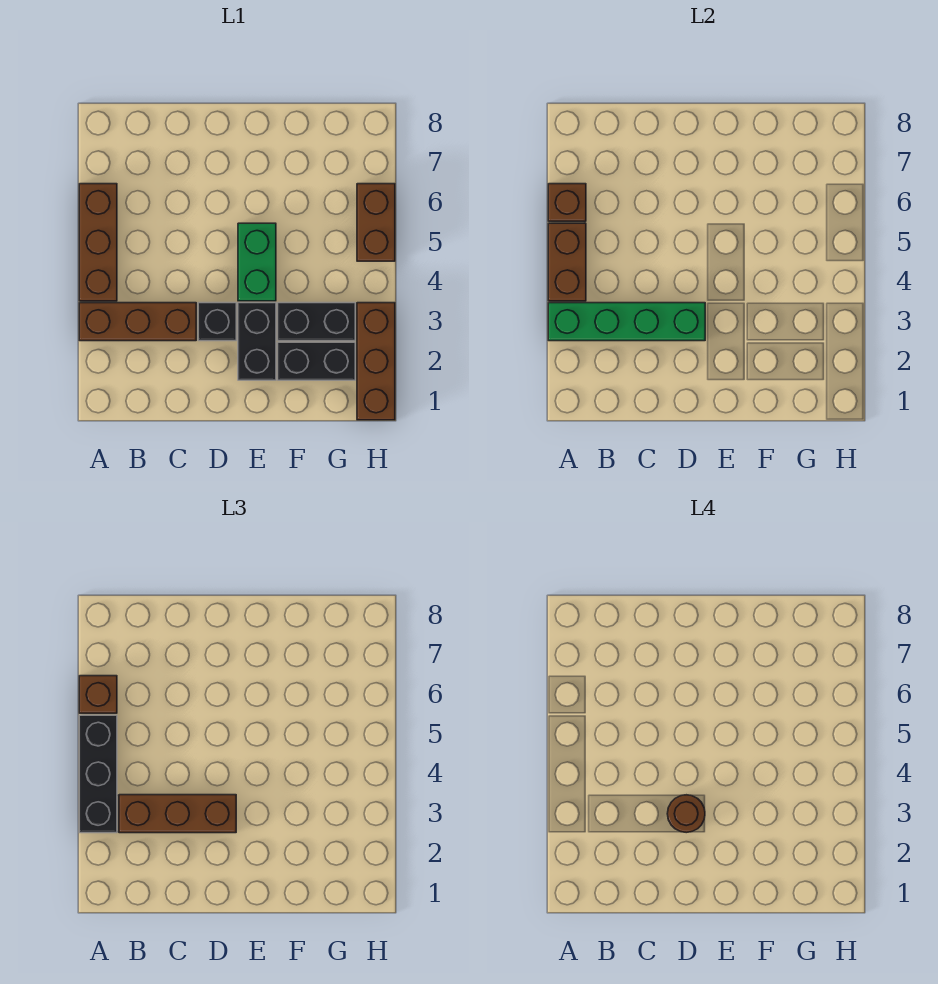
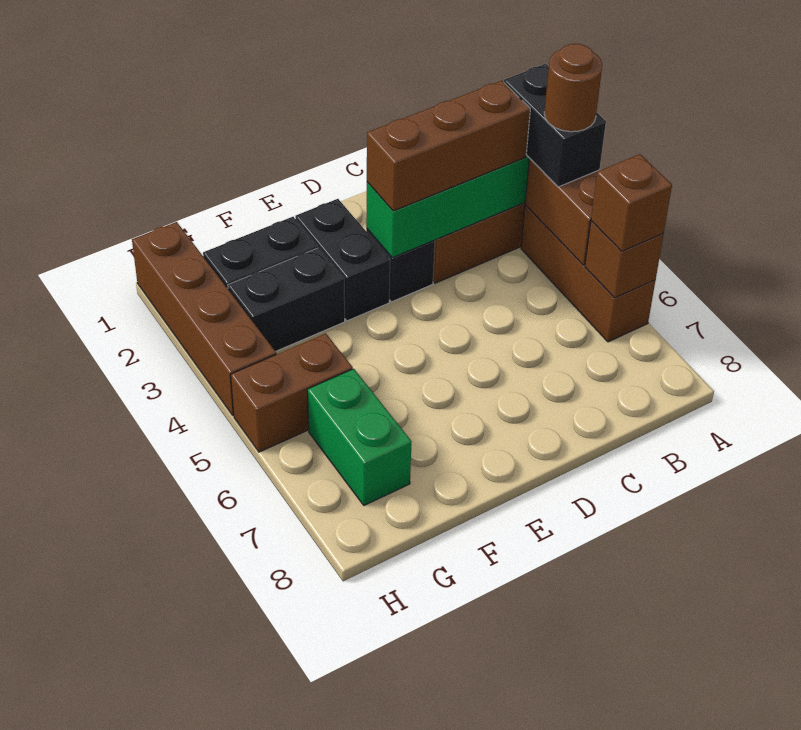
black 1x3 brick [79,715,117,833] -> black 1x2 brick [504,64,606,187]
brown 1x1 round brick [667,795,705,833] -> brown 1x1 round brick moved to [544,44,602,132]
green 1x2 brick [238,223,276,301] -> green 1x2 brick moved to [307,369,412,505]
brown 1x3 brick [357,303,395,420] -> brown 1x4 brick [132,222,276,416]
brown 1x2 brick [357,184,395,261] -> brown 1x2 brick turned to [231,334,353,452]

